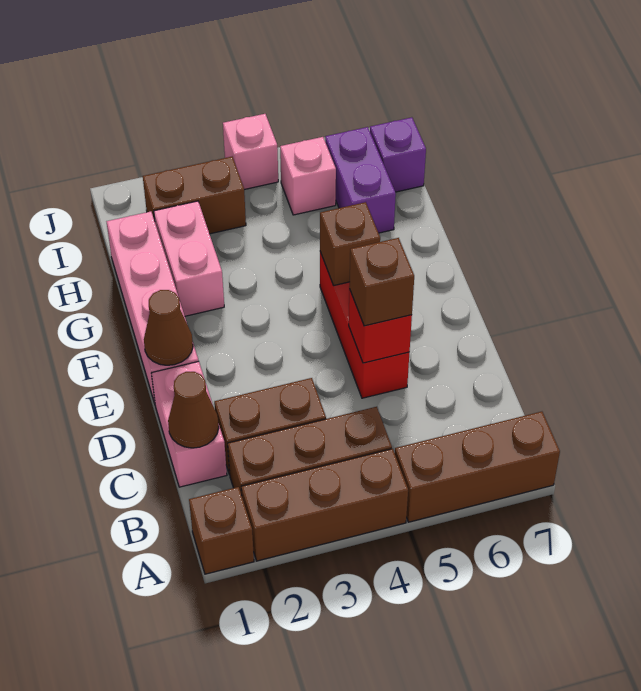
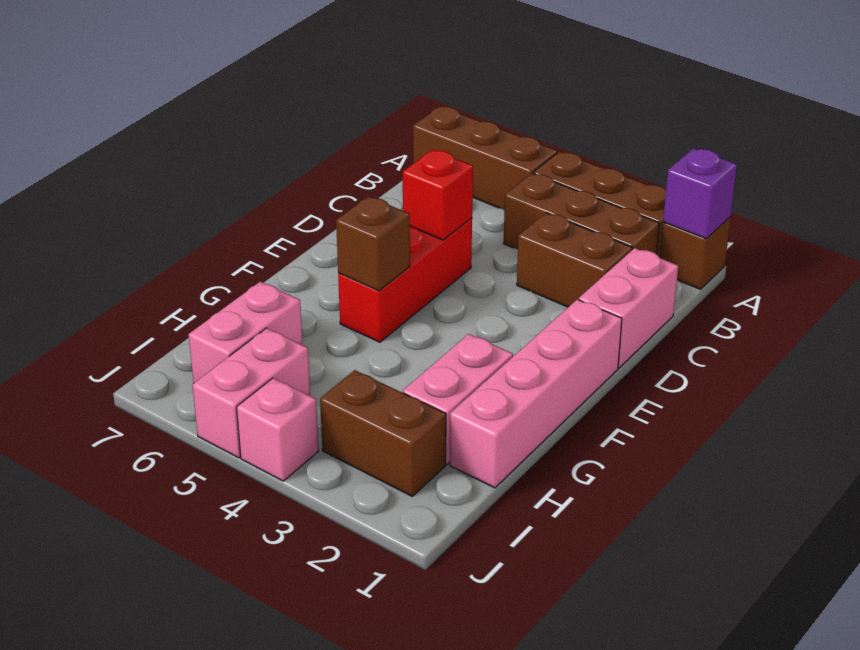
brown 1x1 cone [168,372,219,448] -> none
brown 1x1 brick [349,238,414,326] -> none
brown 1x1 cone [144,290,193,365] -> none
purple 1x2 brick [325,127,396,233] -> pink 1x2 brick [189,282,303,383]
pink 1x1 brick [280,137,336,215] -> pink 1x2 brick [193,328,310,458]
purple 1x1 brick [370,117,426,192] -> purple 1x1 brick moved to [663,148,737,239]

